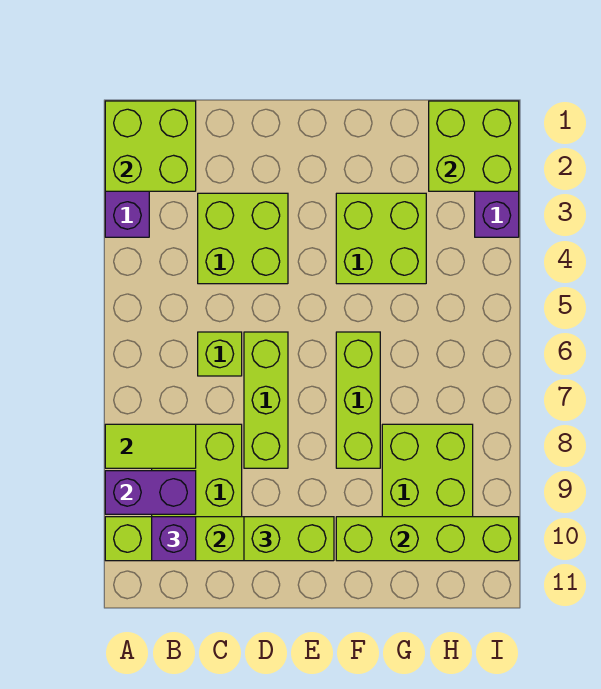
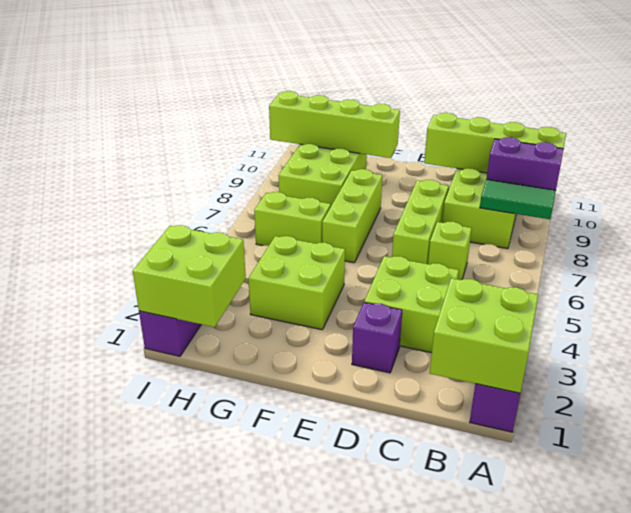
lime 1x2 tile [105,424,196,468] -> green 1x2 tile [480,179,556,220]
purple 1x1 brick [152,517,196,561] -> purple 1x1 brick moved to [352,302,402,373]
lime 1x2 brick [244,517,334,561] -> lime 1x2 brick moved to [254,192,331,246]

